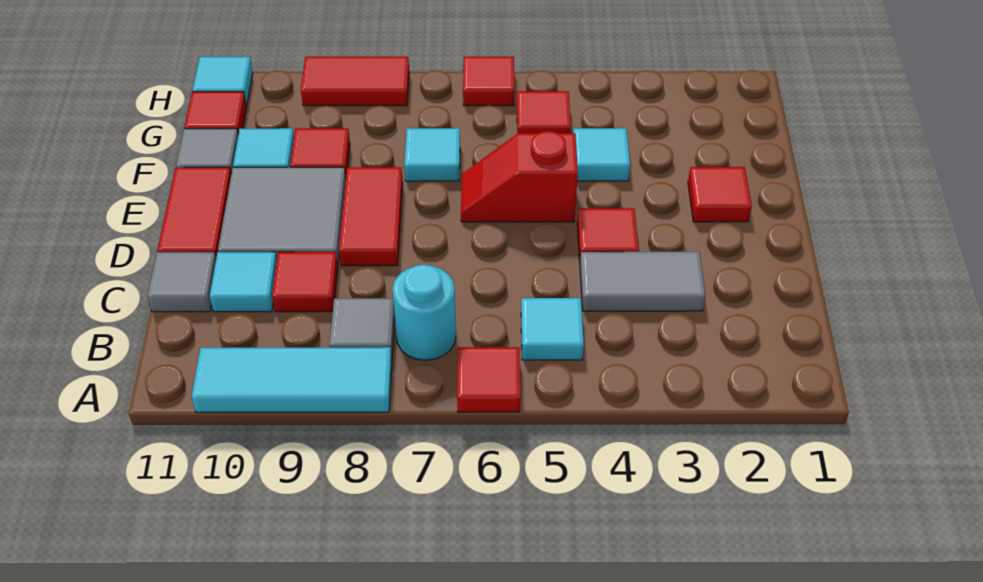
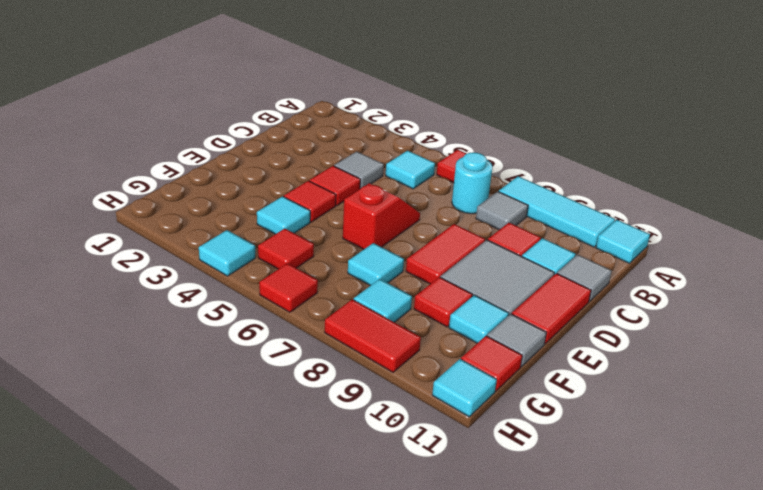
none -> cyan 1x1 tile [596,220,650,263]
grey 1x2 tile [580,252,705,311] -> grey 1x1 tile [334,152,384,189]
red 1x1 tile [688,167,752,222] -> red 1x1 tile moved to [284,181,336,222]
red 1x2 slope [461,131,578,222] -> red 1x2 slope turned to [343,183,420,250]
none -> cyan 1x1 tile [354,279,412,322]
none -> cyan 1x1 tile [199,230,255,276]

